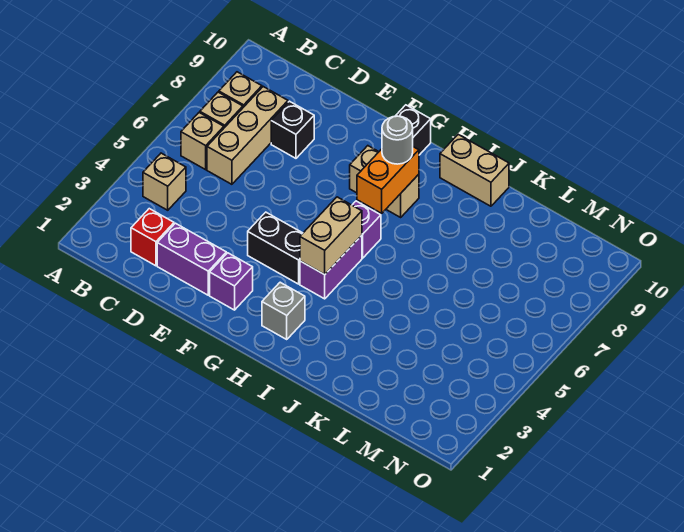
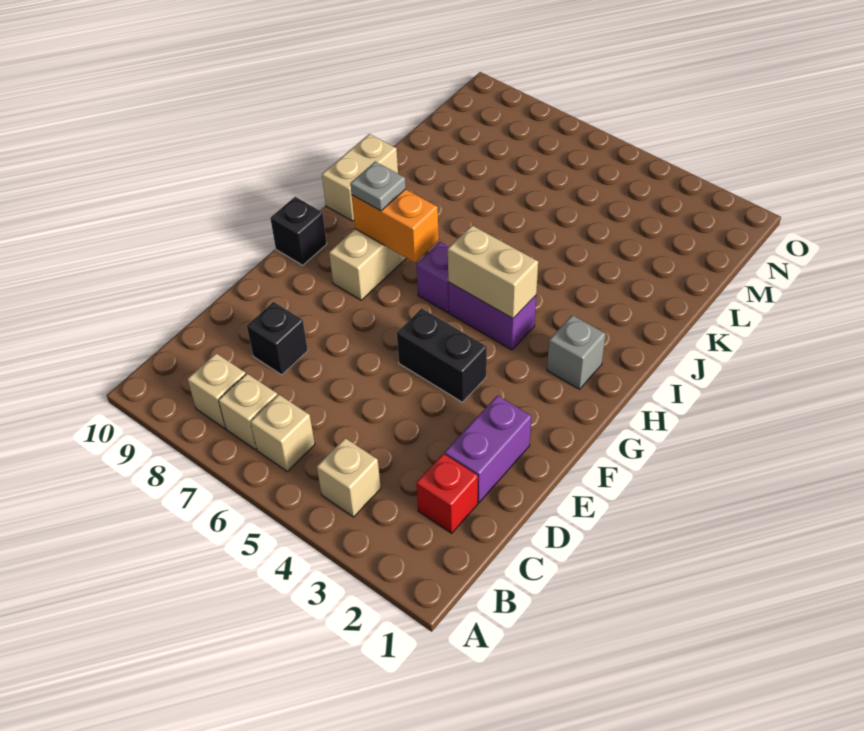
tan 1x3 brick [207,87,288,184] -> none
purple 1x1 brick [210,253,253,310] -> none
black 1x2 brick [248,212,303,284] -> black 1x2 brick turned to [397,308,487,402]
grey 1x1 round brick [382,116,413,164] -> grey 1x1 plate [350,162,406,211]

